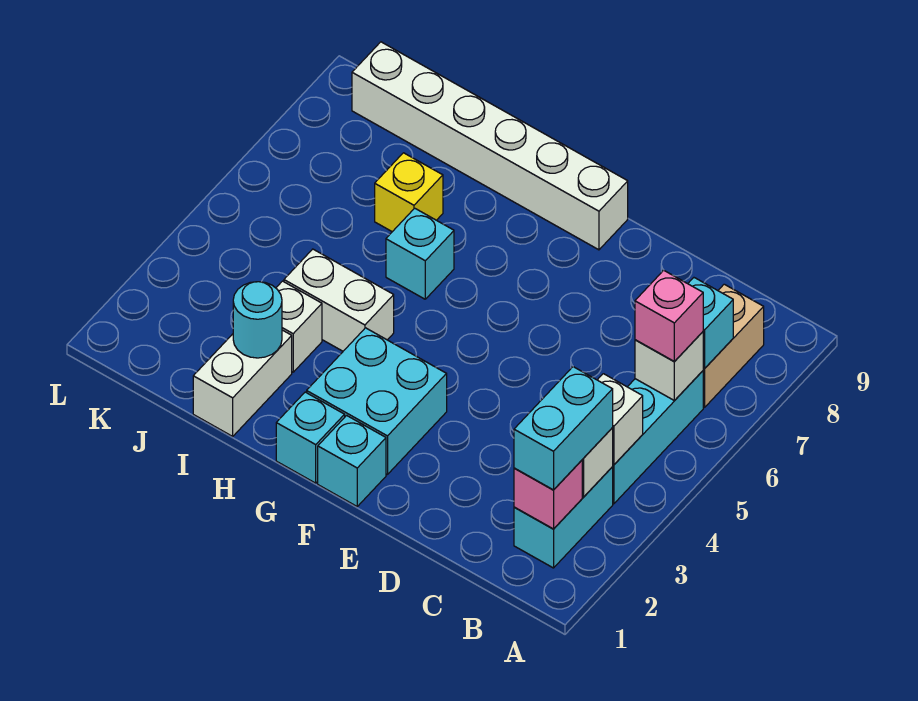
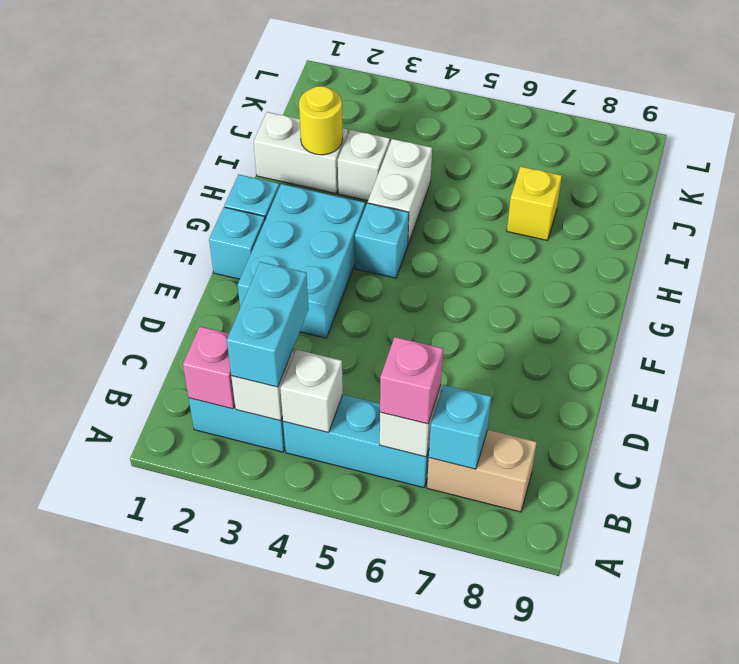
cyan 1x2 brick [514,367,613,490] -> cyan 1x2 brick turned to [227,262,309,387]
cyan 2x2 brick [307,328,447,475] -> cyan 2x3 brick [238,184,365,338]
white 1x6 brick [352,42,628,250] -> none
cyan 1x1 brick [386,208,454,299] -> cyan 1x1 brick moved to [355,203,409,278]
cyan 1x1 round brick [233,282,282,358] -> yellow 1x1 round brick [299,86,343,155]

